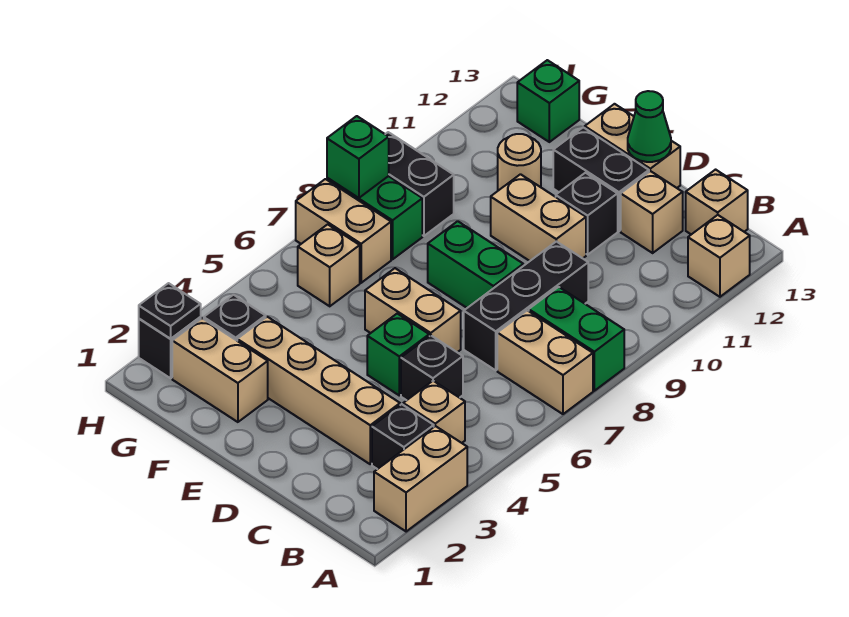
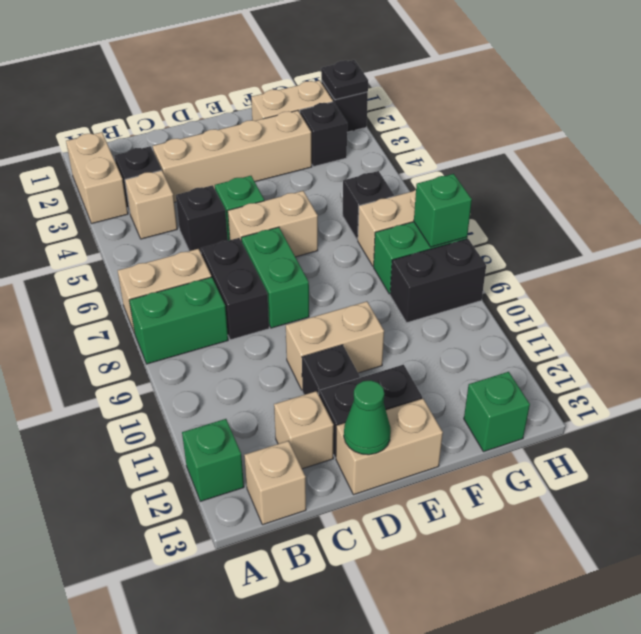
tan 1x1 brick [688,215,750,297] -> green 1x1 brick [182,419,244,501]
black 1x3 brick [464,241,588,370] -> black 1x2 brick [201,238,269,340]
green 1x2 brick [428,221,523,308] -> green 1x2 brick turned to [241,227,309,328]
tan 1x1 round brick [498,134,541,191] -> none
tan 1x1 brick [298,224,360,306] -> black 1x1 brick [343,171,394,240]

